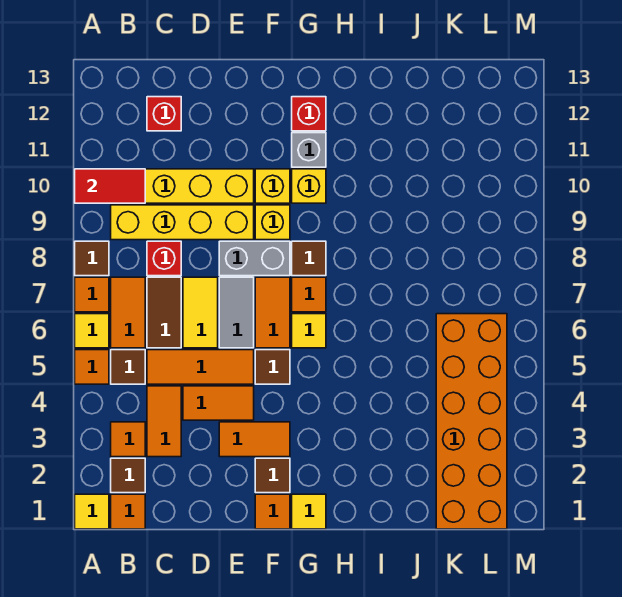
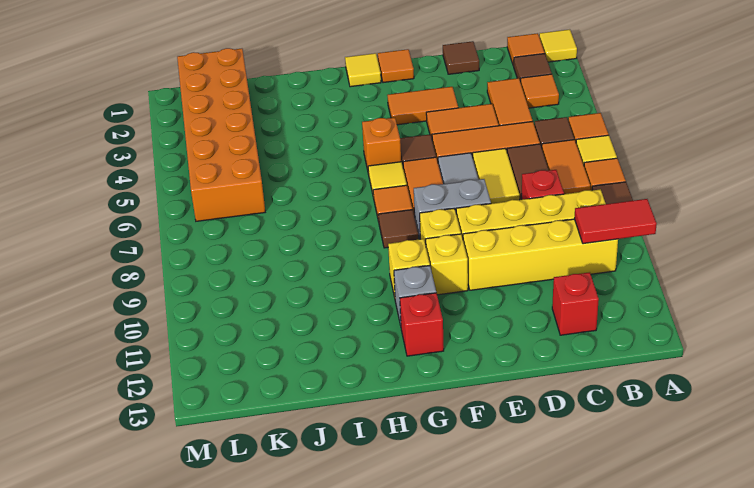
brown 1x1 tile [255,458,290,493] -> brown 1x1 tile moved to [443,41,479,74]
none -> orange 1x1 brick [362,118,401,174]

